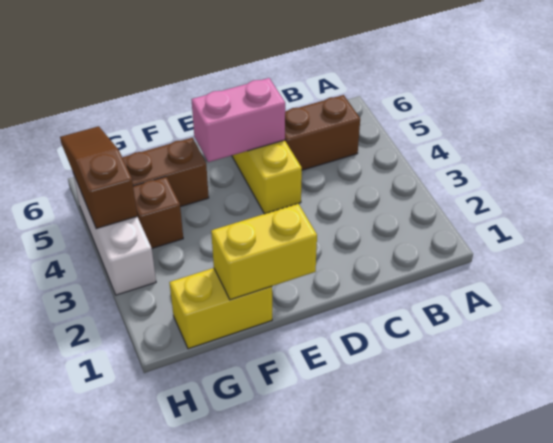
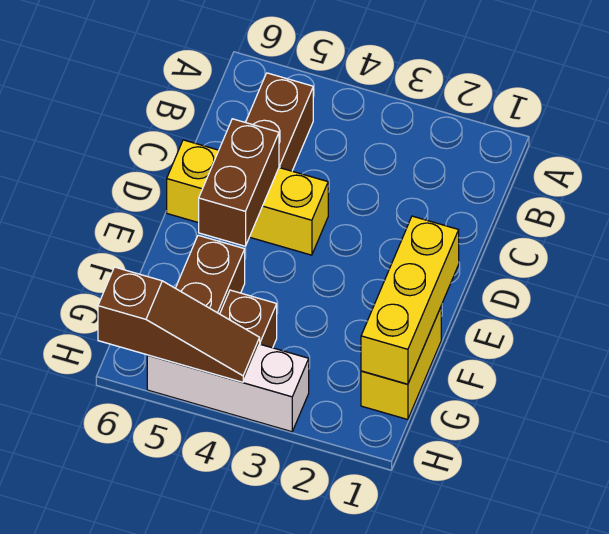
pink 1x2 brick [191,78,285,162] -> brown 1x2 brick [199,119,279,246]
yellow 1x2 brick [211,204,317,300] -> yellow 1x3 brick [361,216,459,384]
brown 1x3 slope [60,126,137,229] -> brown 1x3 slope turned to [98,267,260,382]

